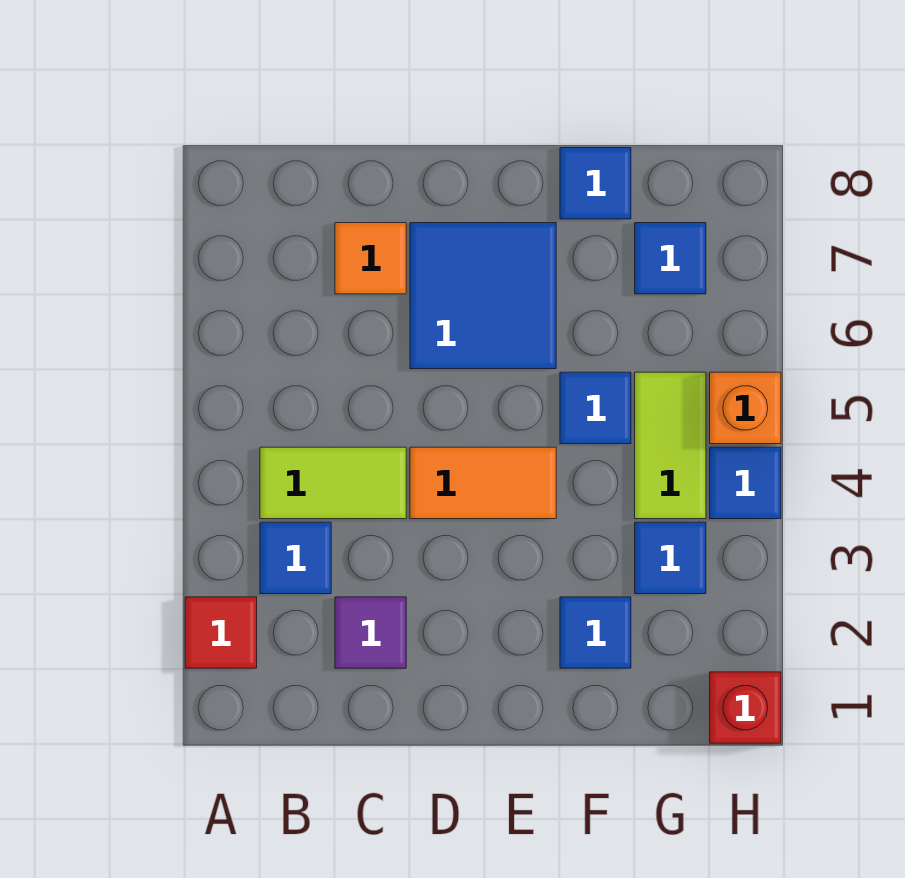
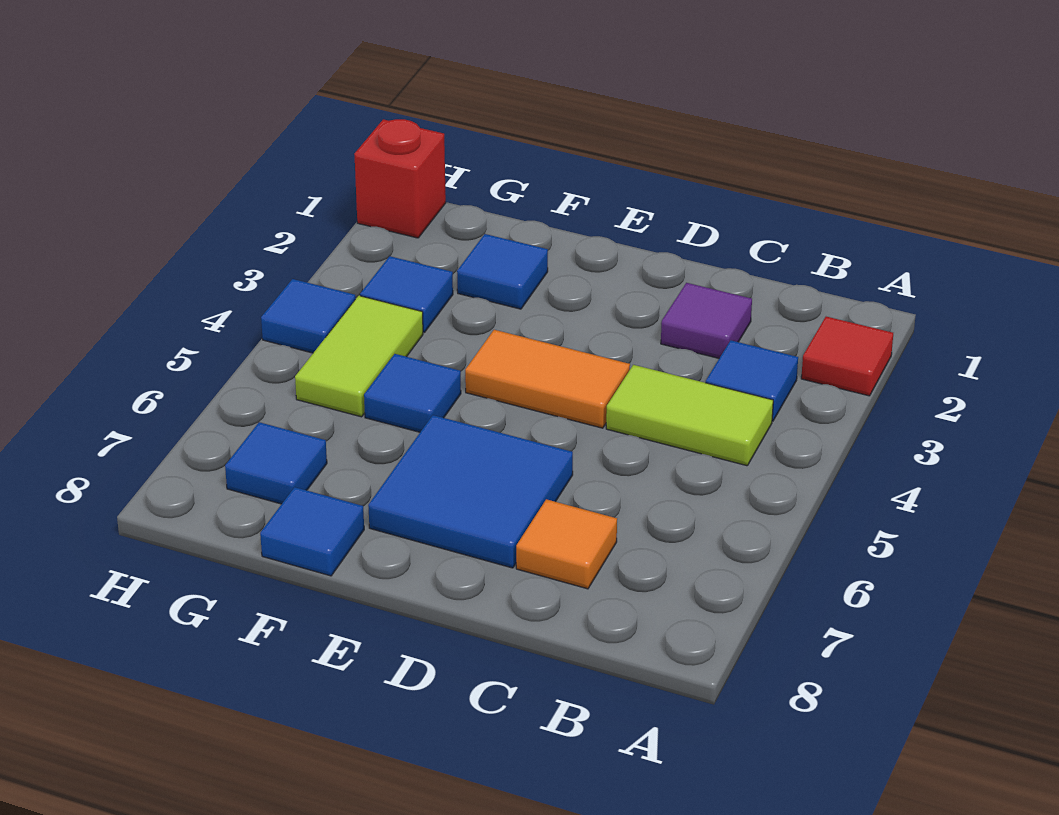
orange 1x1 brick [710,372,781,444] -> none

